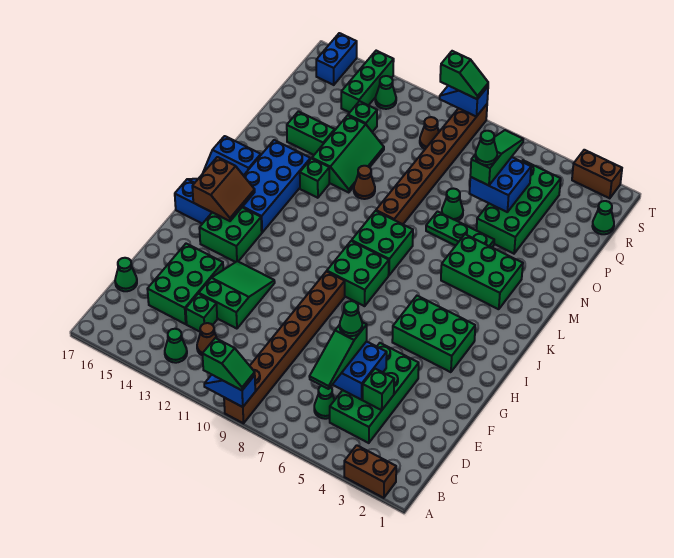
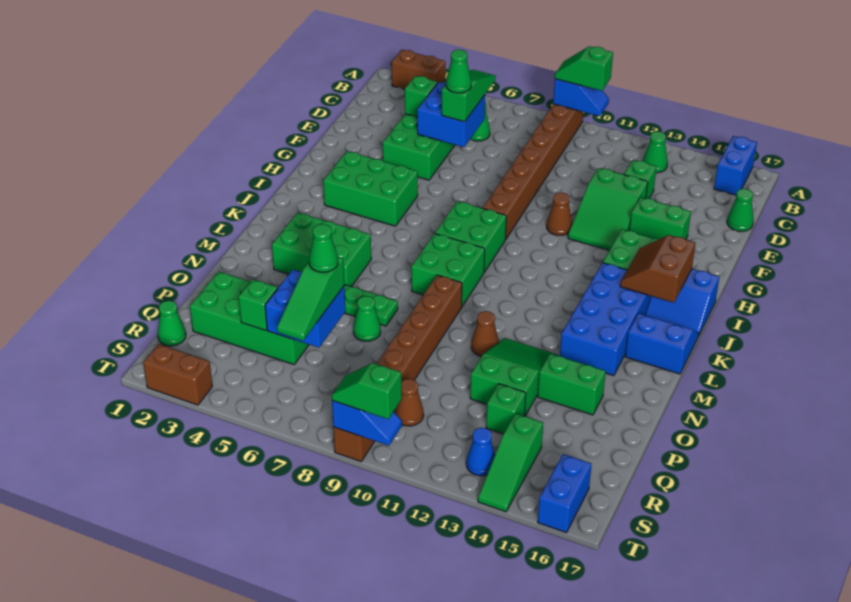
none -> blue 1x2 brick [714,136,757,195]
brown 1x1 cone [197,323,217,356] -> brown 1x1 cone moved to [547,193,573,235]
green 2x3 brick [147,244,223,324] -> green 1x2 brick [629,197,691,239]
green 1x1 brick [300,159,329,198] -> green 1x1 brick moved to [239,279,278,330]
green 2x3 slope [312,115,384,192] -> green 2x3 slope turned to [470,338,558,416]
green 2x4 brick [476,160,561,254] -> green 2x4 brick turned to [190,272,309,364]
green 1x3 brick [341,51,394,112] -> green 1x3 slope [478,413,543,512]
green 1x1 cone [375,76,396,109] -> blue 1x1 cone [466,428,495,476]

